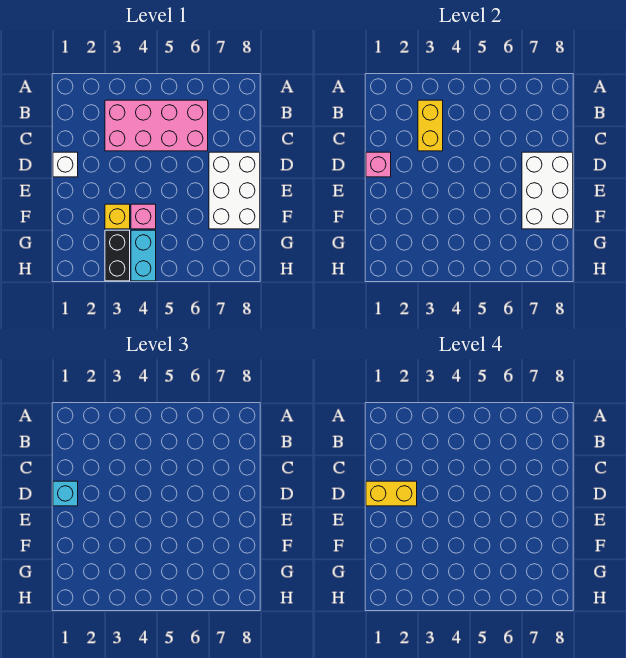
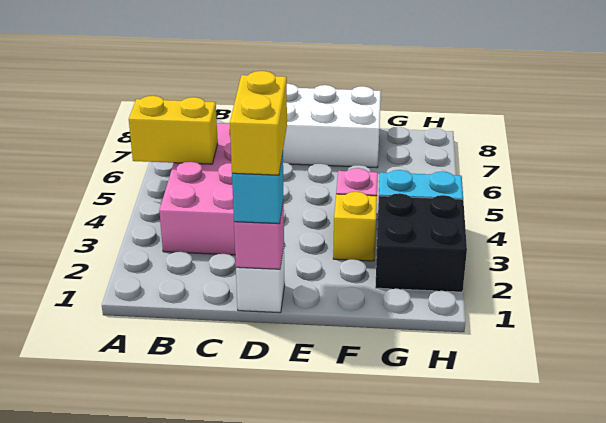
yellow 1x2 brick [418,100,443,151] -> yellow 1x2 brick moved to [129,96,218,164]
white 2x3 brick [522,152,573,229] -> none
black 1x2 brick [105,230,130,281] -> black 2x2 brick [375,193,467,292]

